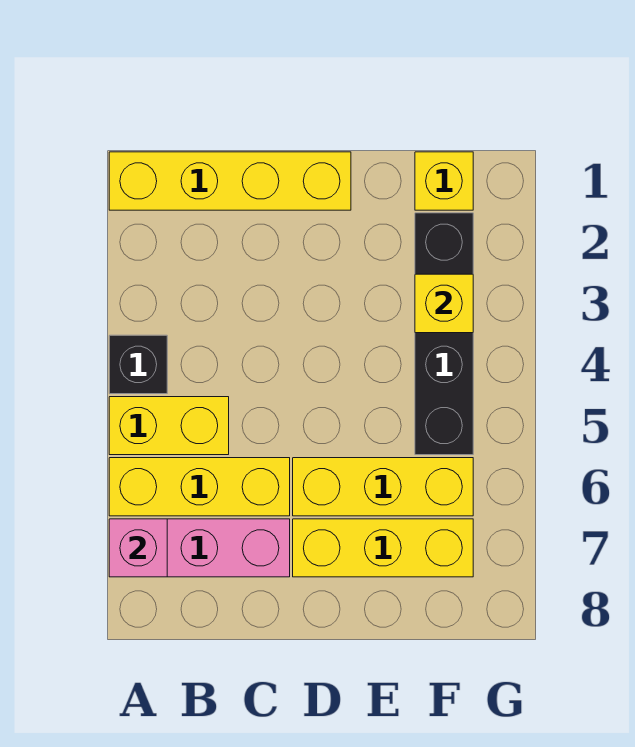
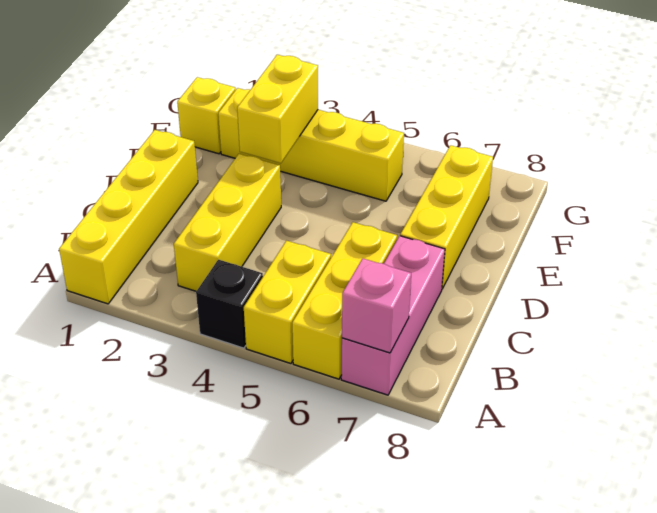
yellow 1x3 brick [293,458,473,516] -> yellow 1x3 brick moved to [174,154,281,291]
black 1x4 brick [415,213,473,455] -> yellow 1x4 brick [218,88,404,201]
yellow 1x1 brick [415,274,473,333] -> yellow 1x2 brick [237,55,318,163]

